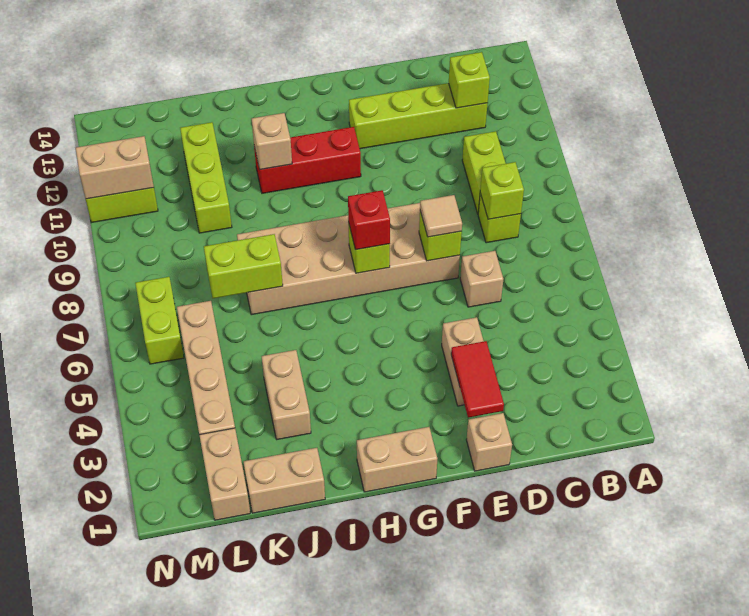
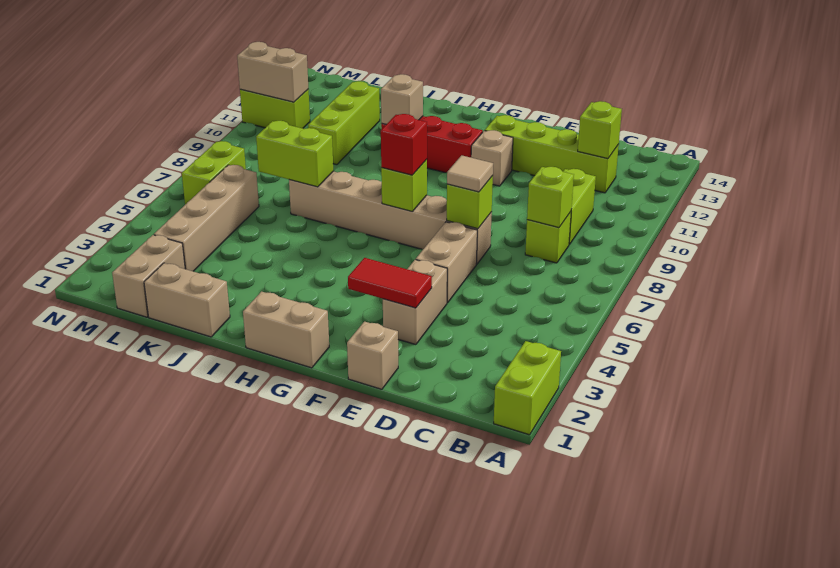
none -> lime 1x2 brick [494,341,561,435]
tan 1x1 brick [460,251,503,307] -> tan 1x1 brick moved to [471,130,513,186]
red 1x2 tile [451,341,504,418] -> red 1x2 tile turned to [348,258,432,308]
tan 2x6 brick [237,203,460,315] -> tan 1x6 brick [289,171,492,264]
tan 1x2 brick [262,350,311,439] -> tan 1x2 brick moved to [416,222,477,303]

